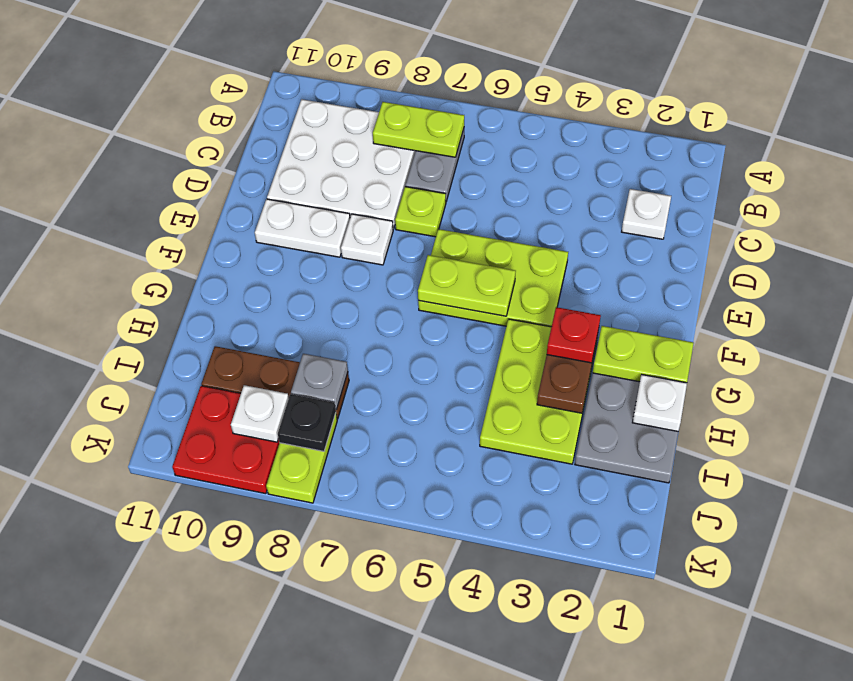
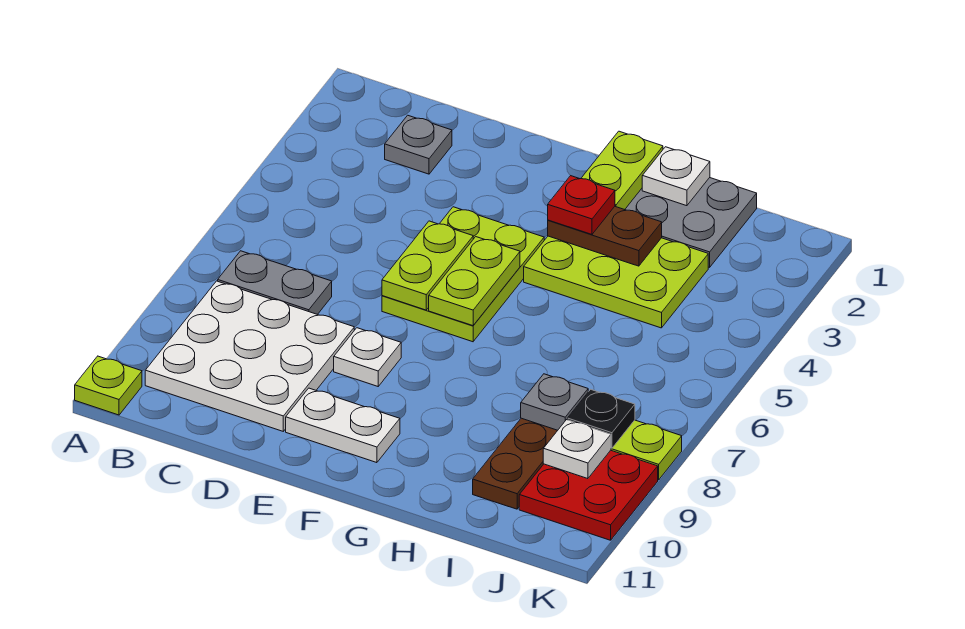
lime 1x2 plate [373,102,464,157] -> lime 1x2 plate moved to [382,221,473,310]
white 1x1 plate [622,189,671,239] -> grey 1x1 plate [385,115,452,174]
lime 1x1 plate [395,187,446,237] -> lime 1x1 plate moved to [75,356,142,415]
white 1x2 plate [255,199,350,257] -> white 1x2 plate turned to [286,388,400,463]

